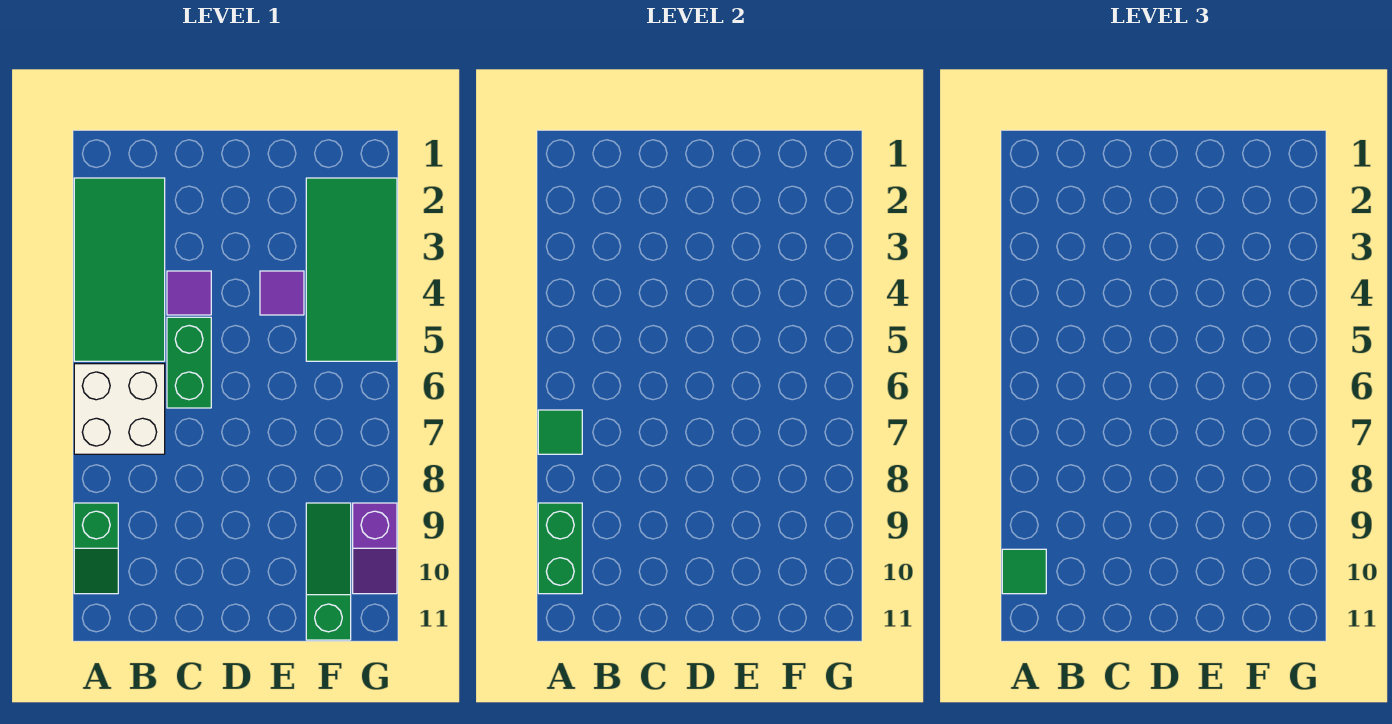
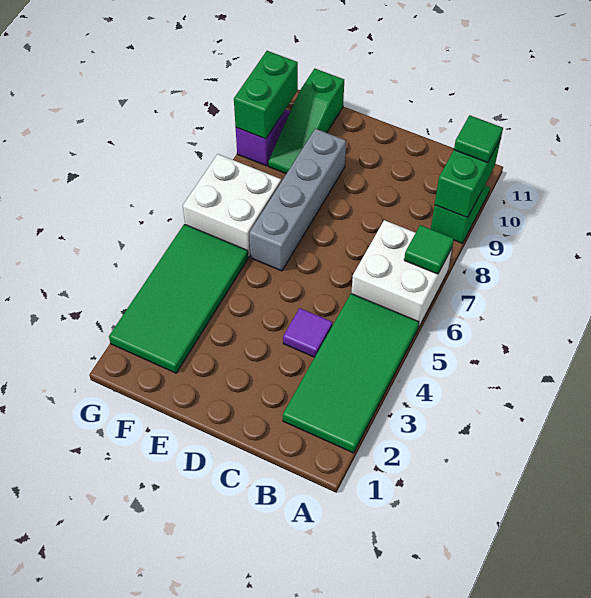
green 1x2 brick [167,317,211,408] -> green 1x2 brick moved to [234,51,298,139]
purple 1x1 tile [260,271,304,315] -> none
none -> grey 1x4 brick [249,129,346,271]
none -> white 2x2 brick [183,154,281,257]

